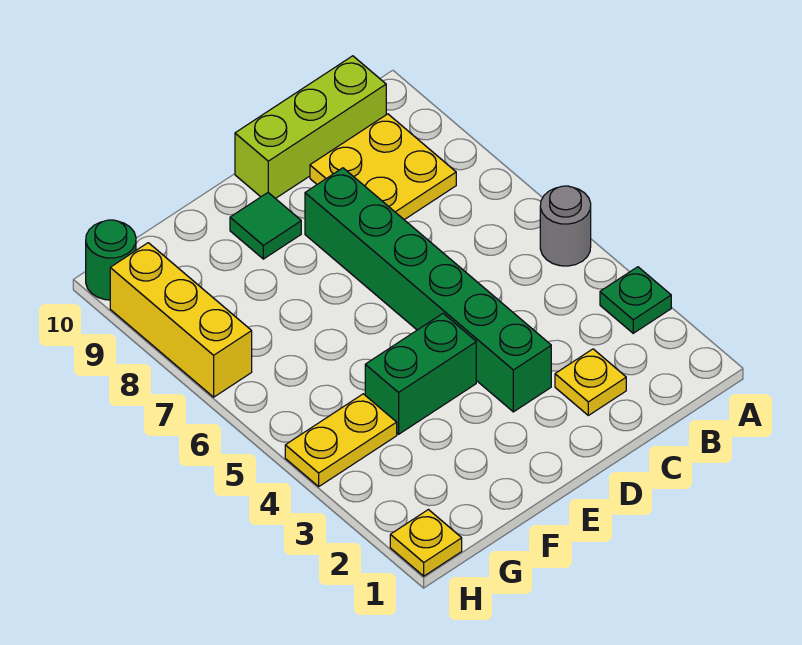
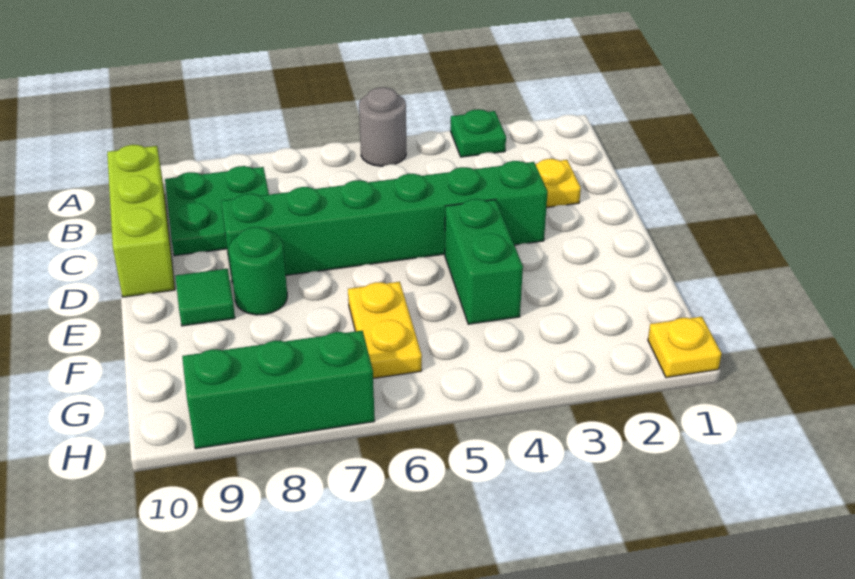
yellow 2x2 plate [310,114,456,220] -> green 2x2 plate [165,166,269,256]
yellow 1x2 plate [285,394,397,486] -> yellow 1x2 plate moved to [348,282,422,378]
yellow 1x3 brick [110,243,252,397] -> green 1x3 brick [182,331,375,449]
green 1x1 round brick [86,220,136,300] -> green 1x1 round brick moved to [229,227,287,315]

